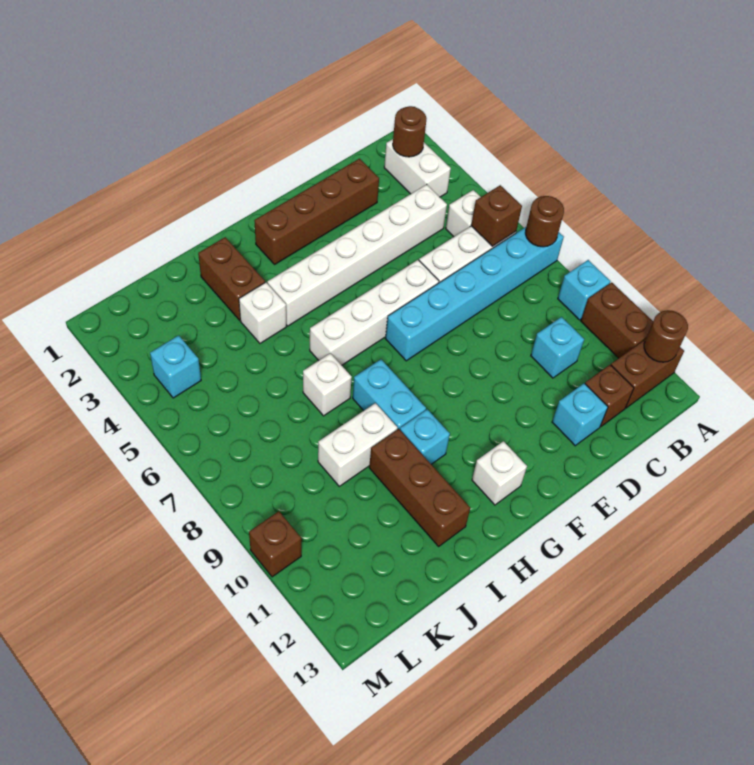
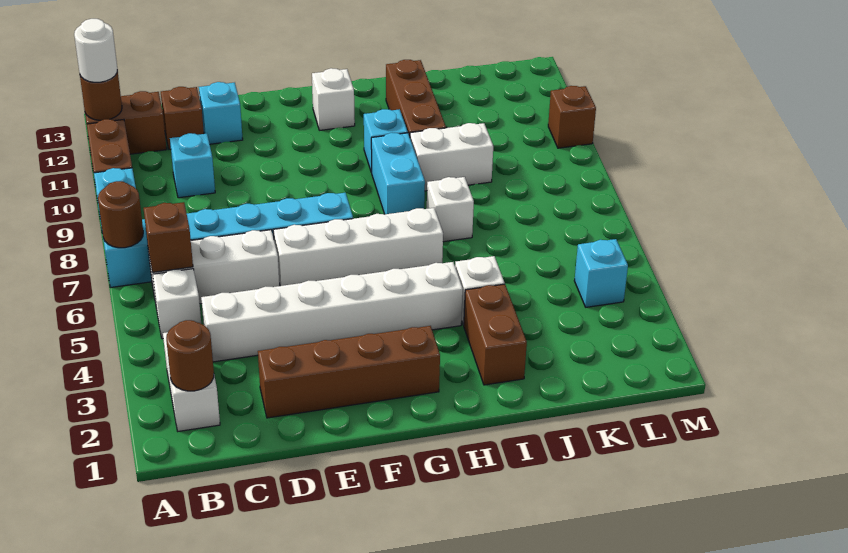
none -> white 1x1 round brick [74,19,117,82]

